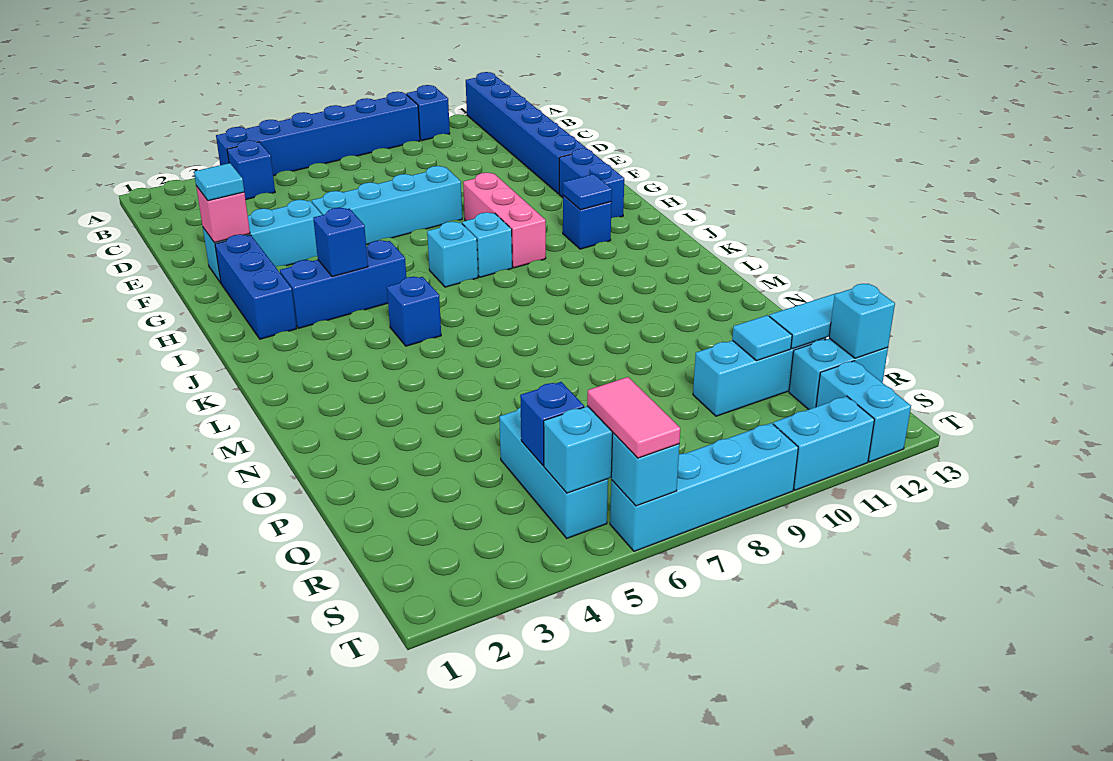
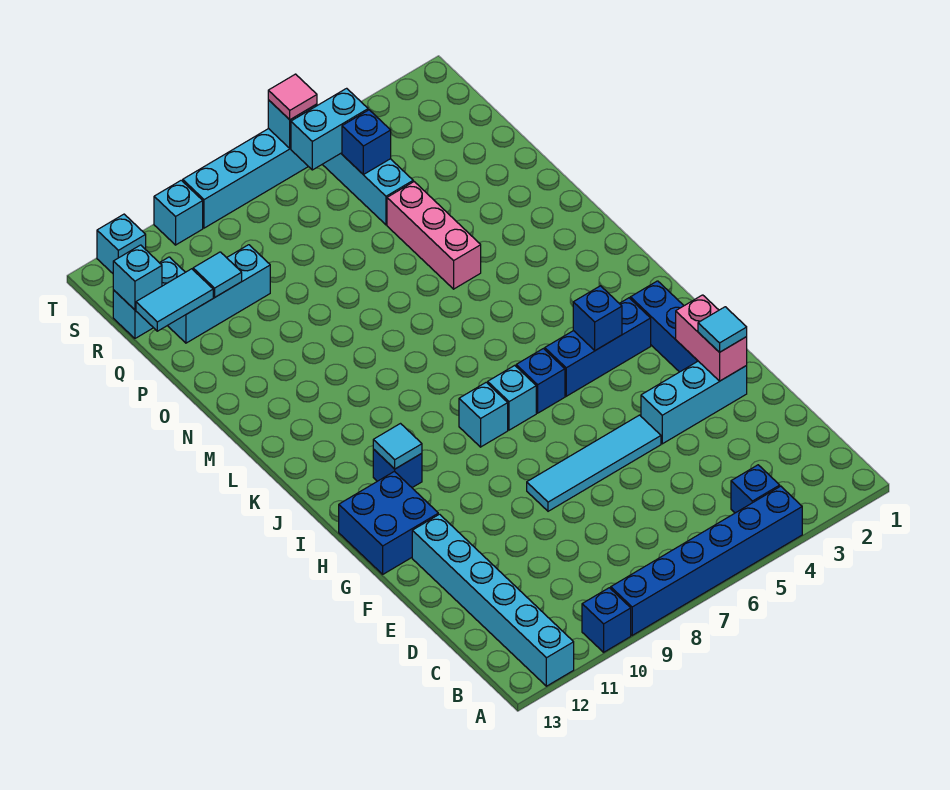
blue 1x6 brick [466,72,587,194] -> cyan 1x6 brick [412,514,574,686]
pink 1x1 brick [196,186,250,243] -> pink 1x2 brick [676,295,747,381]
cyan 1x4 brick [312,166,462,245] -> cyan 1x4 tile [527,415,661,511]
pink 1x3 brick [463,173,546,268] -> pink 1x3 brick moved to [387,182,481,289]
blue 1x2 brick [559,149,624,218] -> blue 2x2 brick [339,471,438,574]
blue 1x1 tile [563,174,612,210] -> cyan 1x1 tile [373,424,422,469]
blue 1x1 brick [387,277,441,346] -> blue 1x1 brick moved to [516,349,565,413]
pink 1x2 tile [587,377,680,458] -> pink 1x1 tile [268,74,317,120]
cyan 1x2 brick [816,361,911,462] -> cyan 1x1 brick [97,214,146,273]
cyan 1x2 brick [773,396,875,490] -> cyan 1x1 brick [154,180,203,245]

